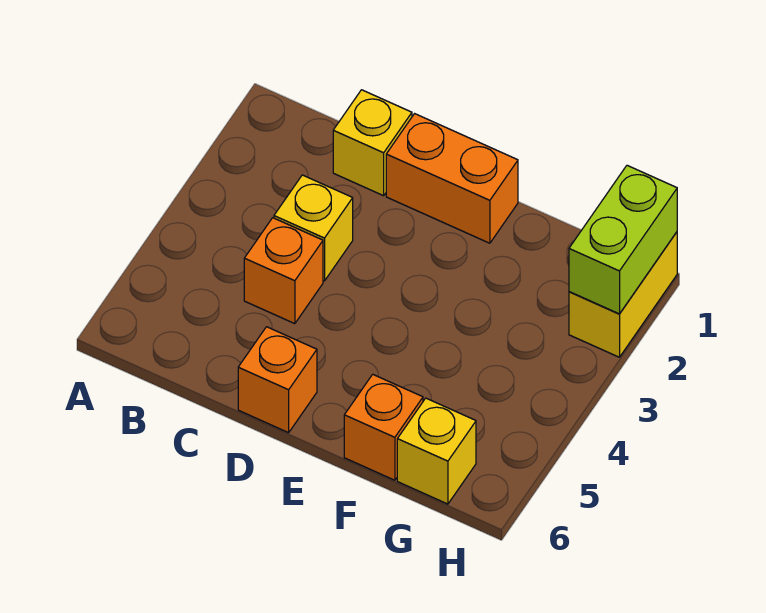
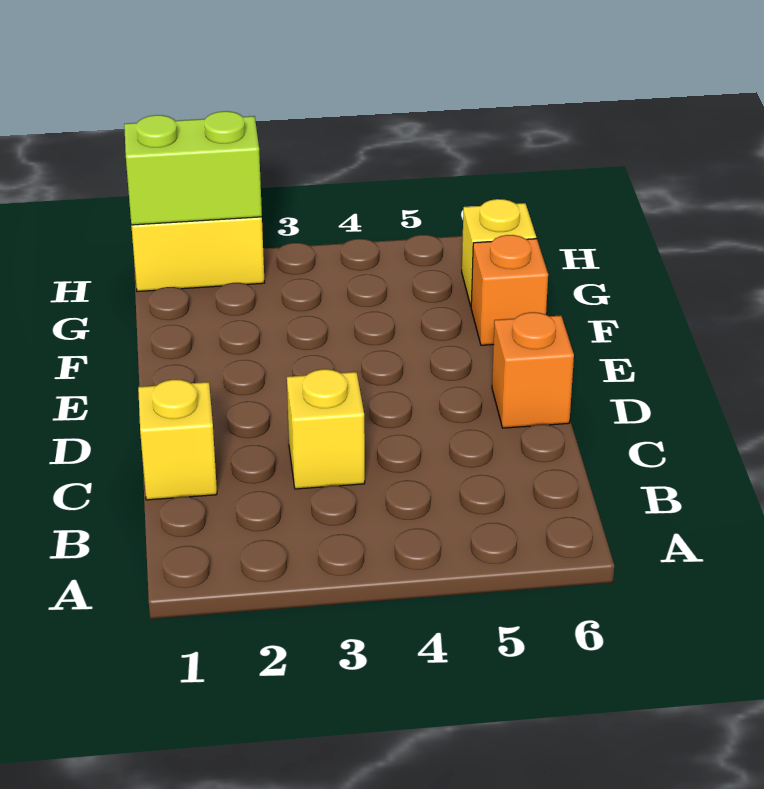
orange 1x1 brick [244,218,323,324] -> none
orange 1x2 brick [386,114,518,243] -> none

